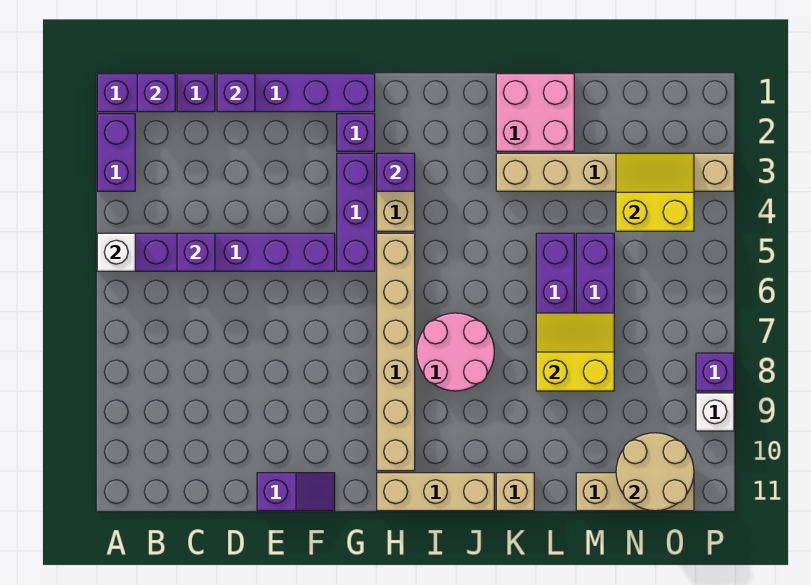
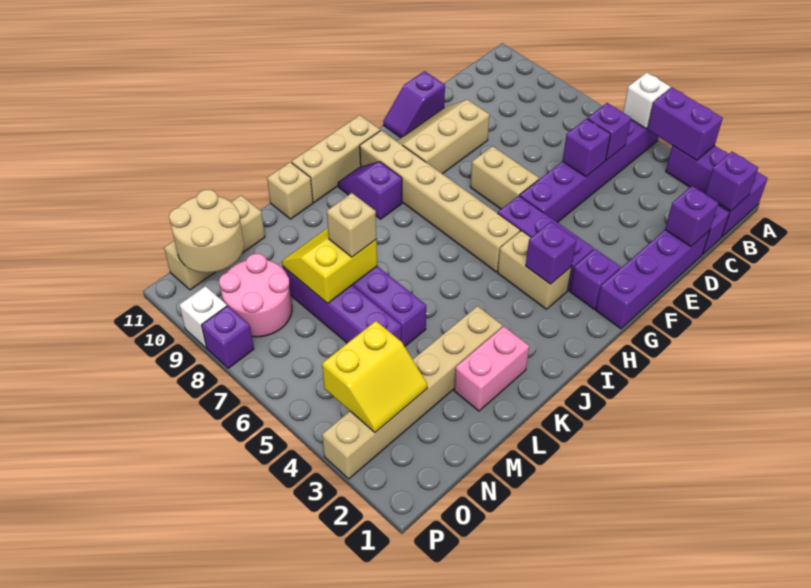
none -> purple 1x2 brick [647,88,723,160]
none -> purple 1x1 brick [563,119,611,177]
none -> tan 2x3 slope [397,100,489,174]
none -> tan 1x2 brick [470,146,539,209]
pink 2x2 round brick [417,313,494,391] -> pink 2x2 round brick moved to [219,253,292,337]
none -> purple 1x2 slope [338,162,402,219]
pink 2x2 brick [496,74,574,151] -> pink 1x2 brick [454,326,529,411]
yellow 2x2 slope [536,313,614,391] -> yellow 2x2 slope turned to [282,228,377,303]
none -> tan 1x1 brick [327,193,376,257]

